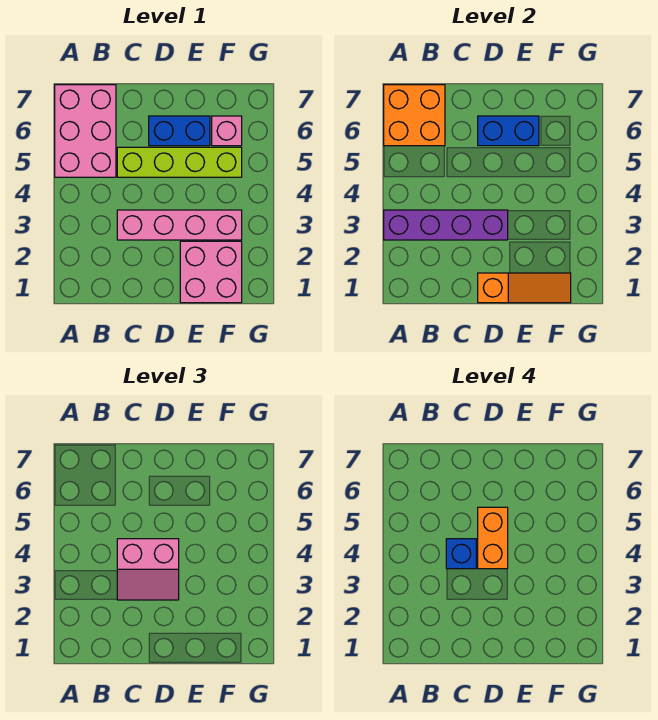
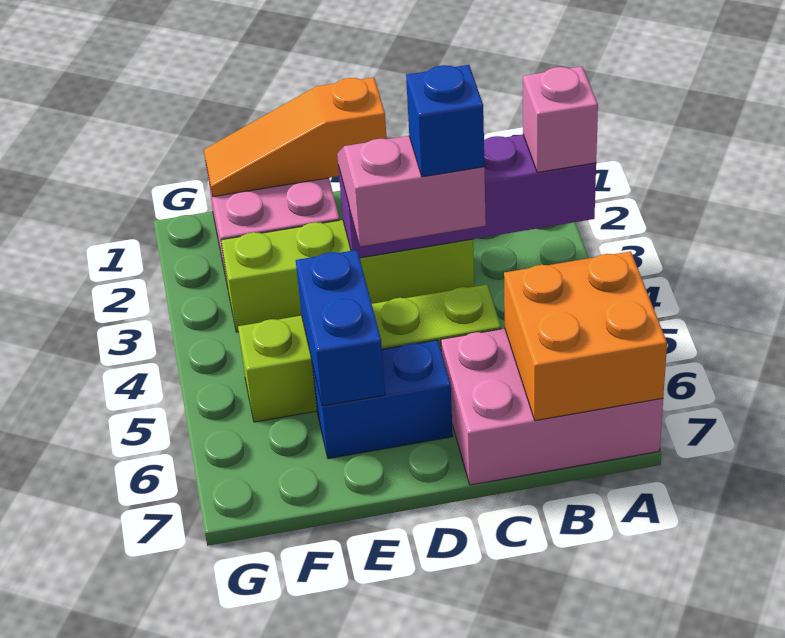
pink 2x3 brick [55,85,116,177] -> pink 2x3 brick turned to [441,329,663,485]
pink 1x4 brick [117,210,242,240] -> lime 1x4 brick [221,220,474,332]
orange 1x2 brick [478,507,508,569] -> none
blue 1x2 brick [478,116,539,146] -> blue 1x2 brick turned to [296,250,385,406]
pink 1x1 brick [212,116,242,146] -> pink 1x1 brick moved to [523,66,598,172]

